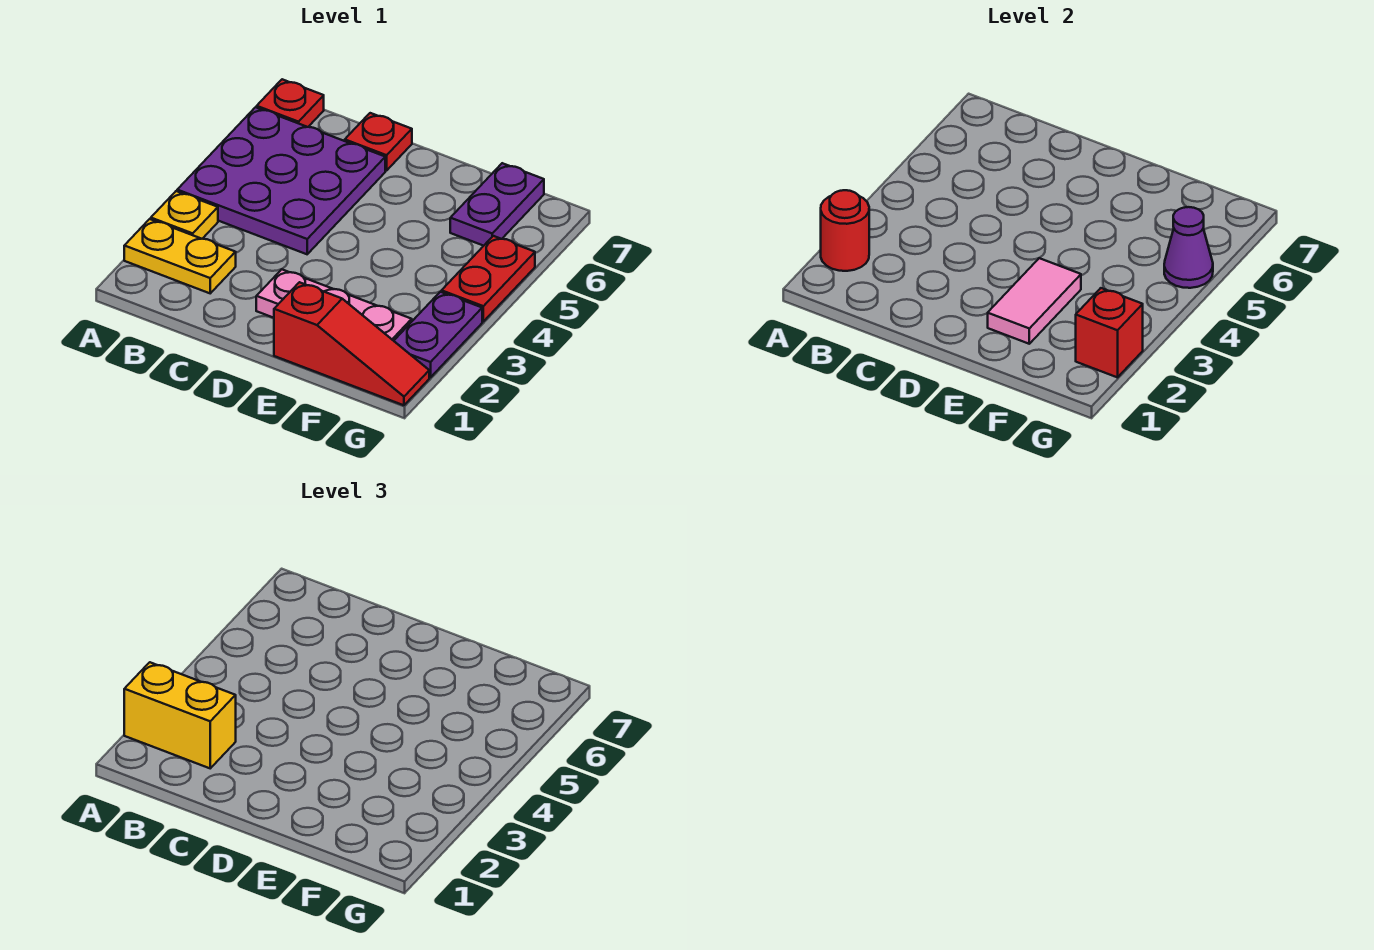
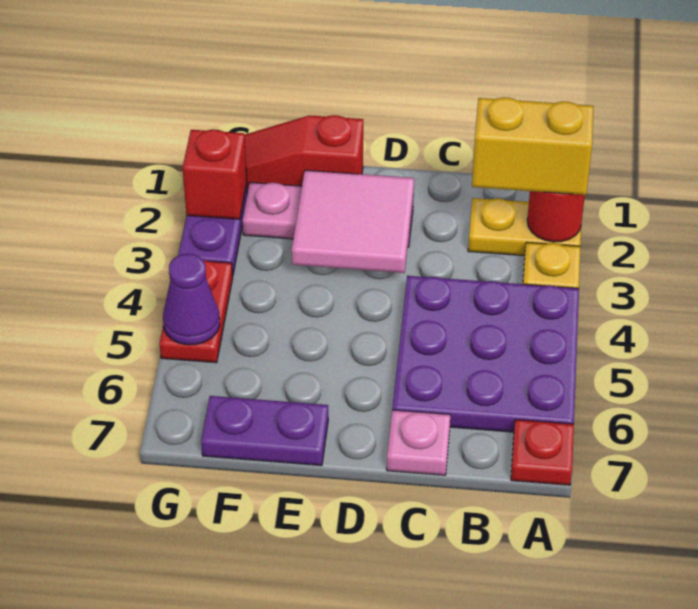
red 1x1 plate [345,113,412,171] -> pink 1x1 plate [387,410,450,475]
pink 1x2 tile [988,258,1081,344] -> pink 2x2 tile [292,170,414,273]
purple 1x2 plate [450,163,544,246] -> purple 1x2 plate turned to [201,396,328,466]

